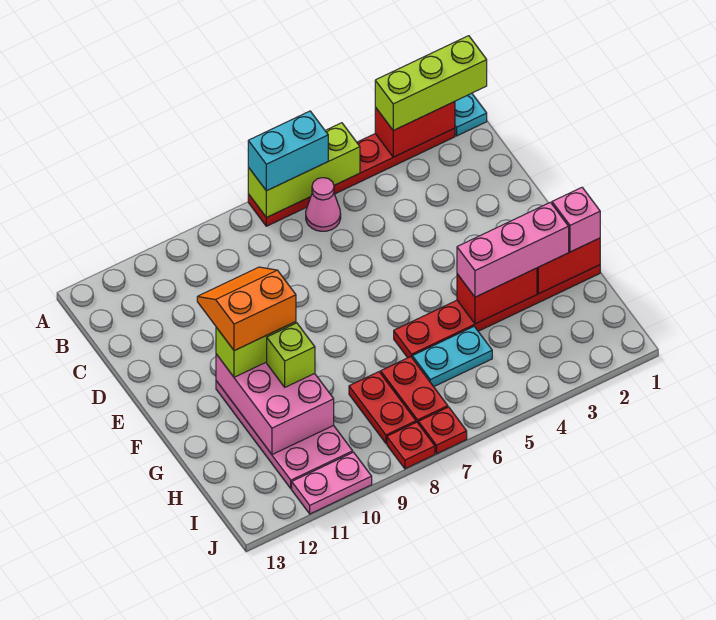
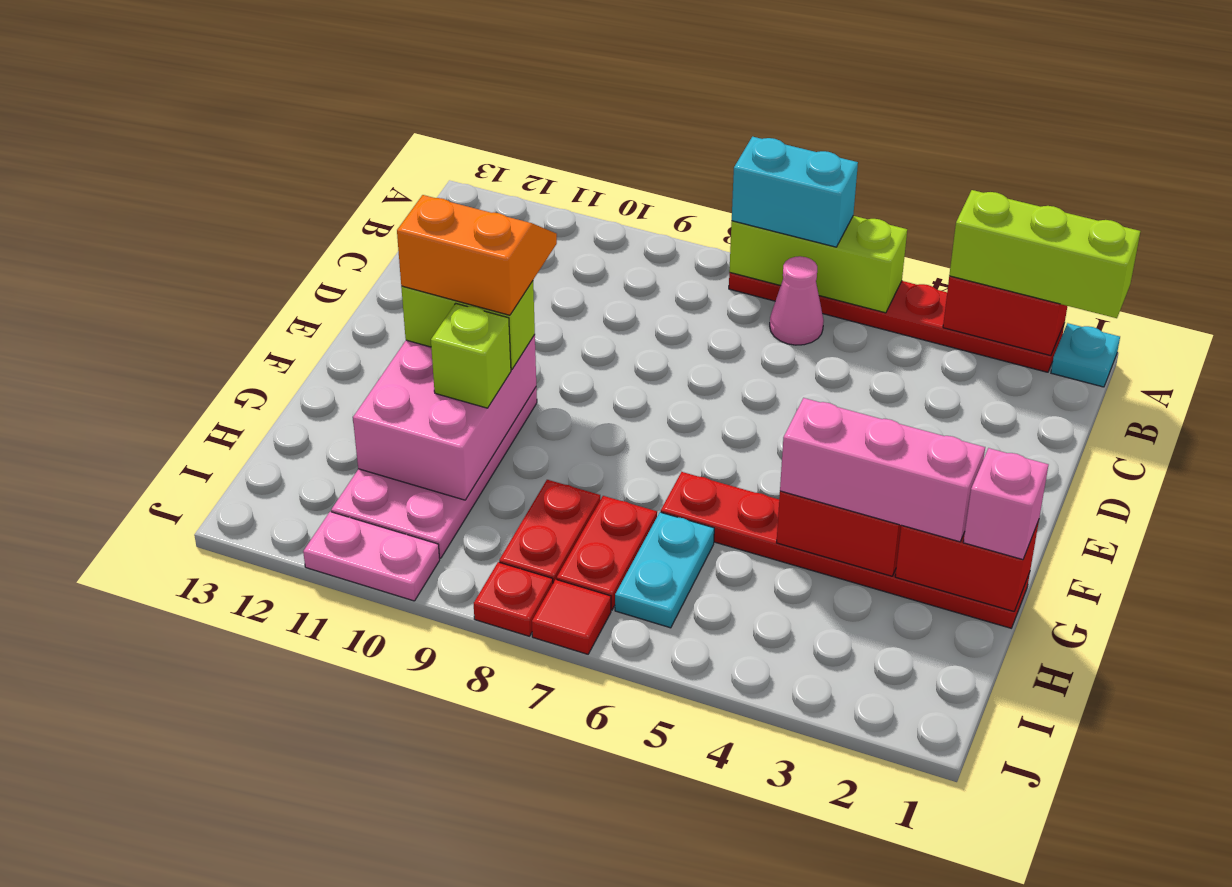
cyan 1x2 plate [412,327,492,387] -> cyan 1x2 plate turned to [615,512,714,628]
red 1x1 plate [419,407,467,454] -> red 1x1 tile [532,579,611,654]

